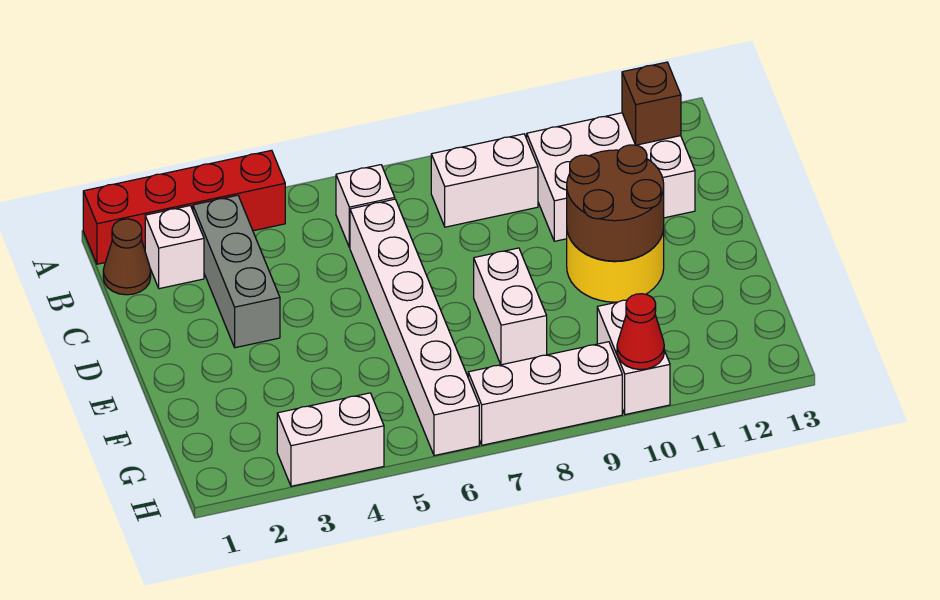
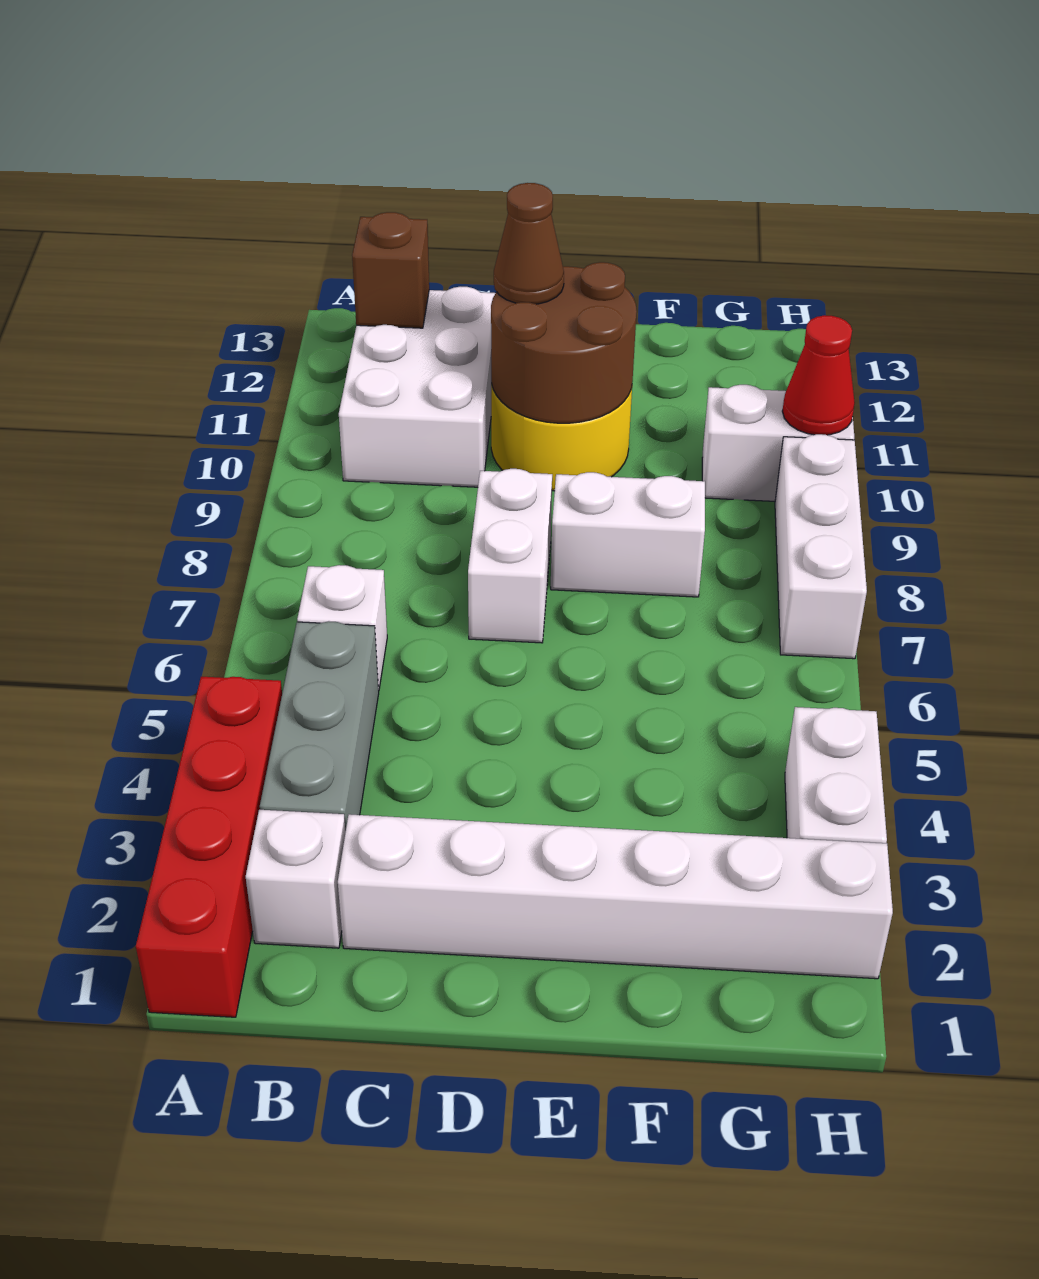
brown 1x1 cone [103,219,151,295] -> brown 1x1 cone moved to [494,183,564,304]
grey 1x3 brick [193,195,280,348] -> grey 1x3 brick turned to [260,621,379,831]
white 1x2 brick [431,134,538,227] -> white 1x2 brick moved to [468,469,552,643]
white 1x6 brick [350,199,479,456] -> white 1x6 brick moved to [338,814,893,979]

